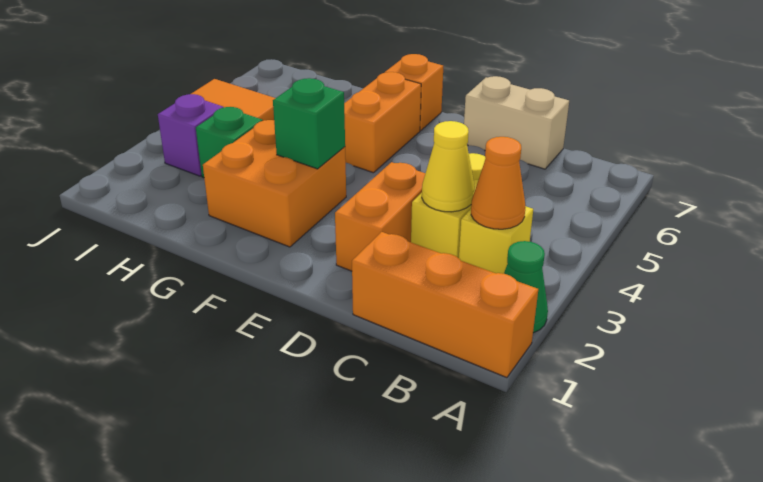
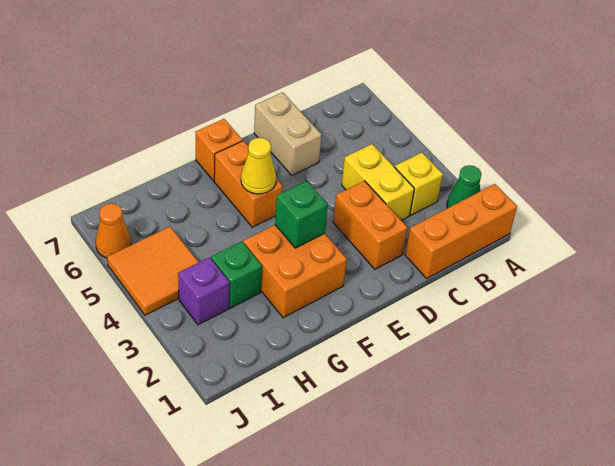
orange 1x1 cone [471,137,526,229] -> orange 1x1 cone moved to [96,203,131,258]
yellow 1x1 cone [422,121,475,212] -> yellow 1x1 cone moved to [241,138,276,194]
tan 1x2 brick [464,76,569,169] -> tan 1x2 brick turned to [254,92,322,175]

